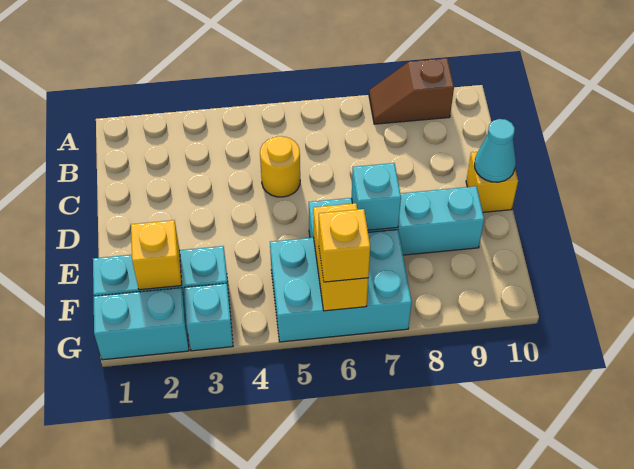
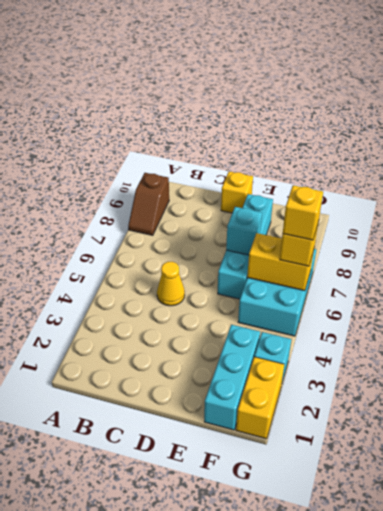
yellow 1x1 round brick [260,136,300,197] -> yellow 1x1 cone [157,262,185,306]
cyan 1x1 cone [475,119,516,182] -> none
yellow 1x1 brick [131,220,182,290] -> yellow 1x1 brick moved to [283,185,323,240]
cyan 1x2 brick [94,288,189,360] -> yellow 1x2 brick [236,357,284,439]

